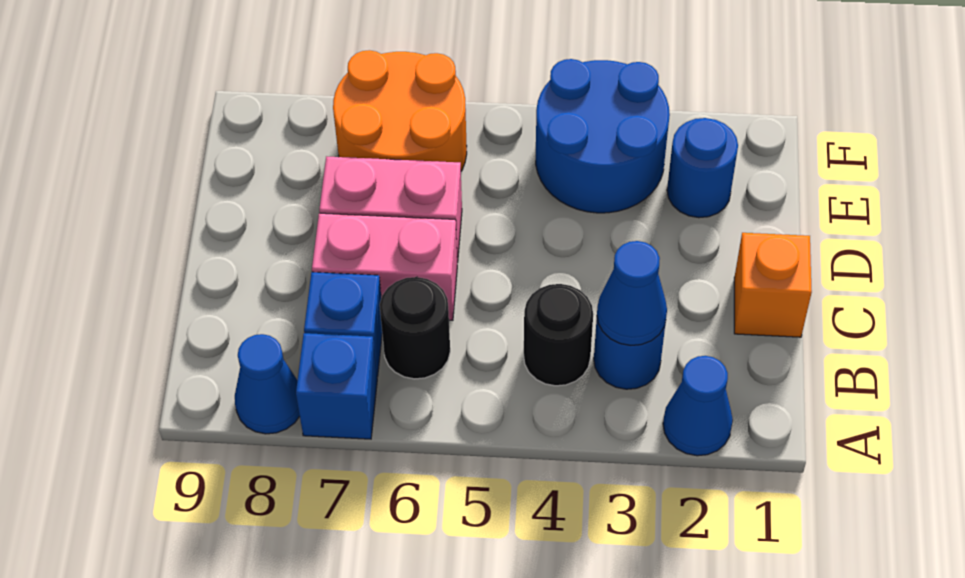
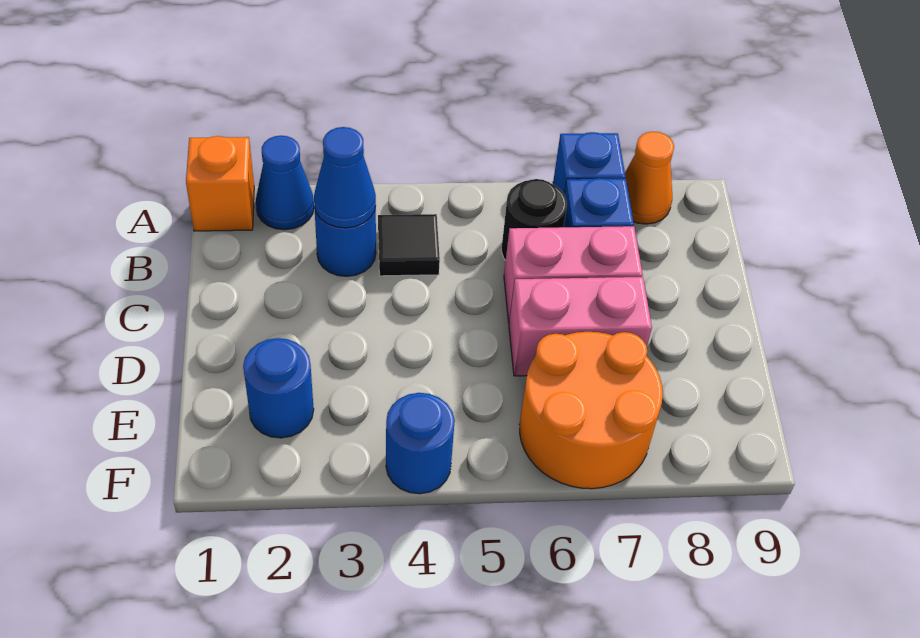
blue 1x1 cone [235,334,300,434] -> orange 1x1 cone [625,132,674,224]
black 1x1 round brick [524,284,593,386] -> black 1x1 tile [378,214,440,276]
orange 1x1 brick [734,233,812,337] -> orange 1x1 brick moved to [186,136,254,231]
blue 2x2 round brick [536,59,670,213] -> blue 1x1 round brick [386,393,455,494]

